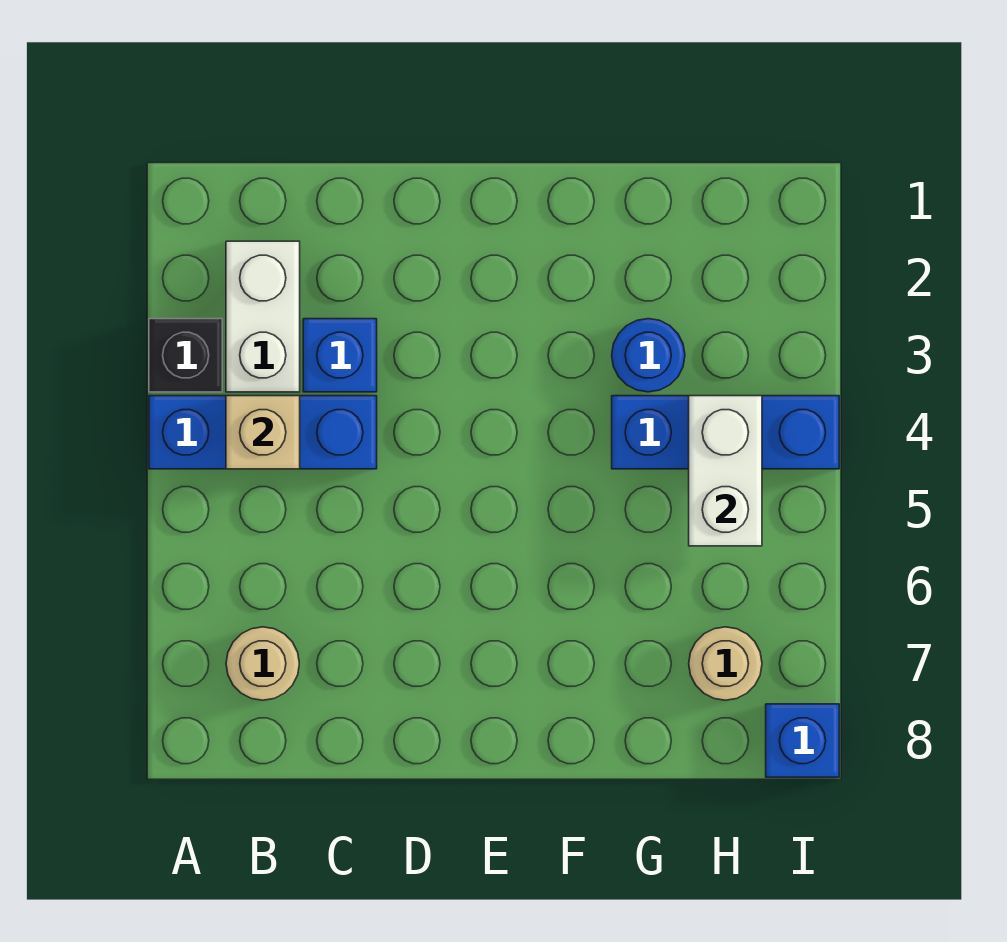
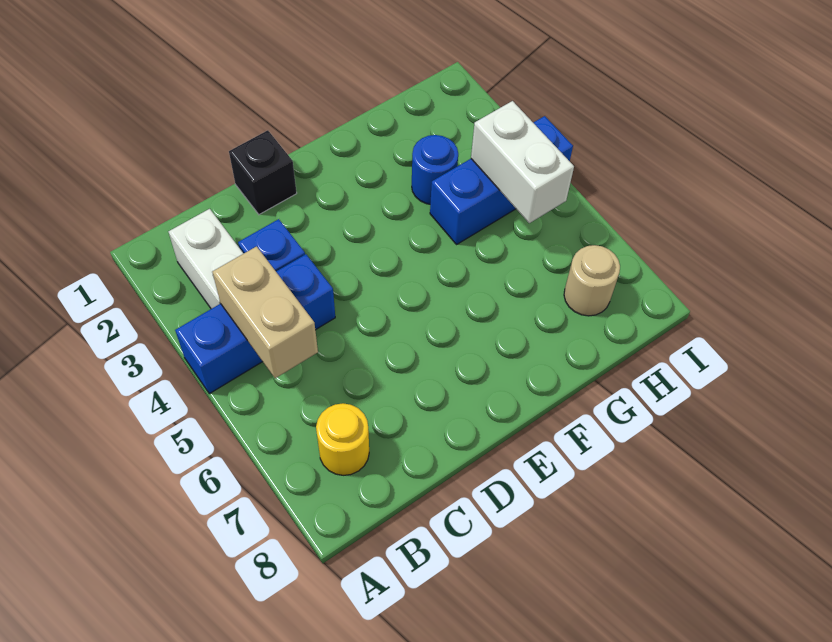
black 1x1 brick [149,319,222,392] -> black 1x1 brick moved to [229,130,297,214]
tan 1x1 brick [226,396,300,469] -> tan 1x2 brick [212,246,318,378]
tan 1x1 round brick [226,627,299,700] -> yellow 1x1 round brick [316,403,369,475]
blue 1x1 brick [766,704,839,777] -> none

